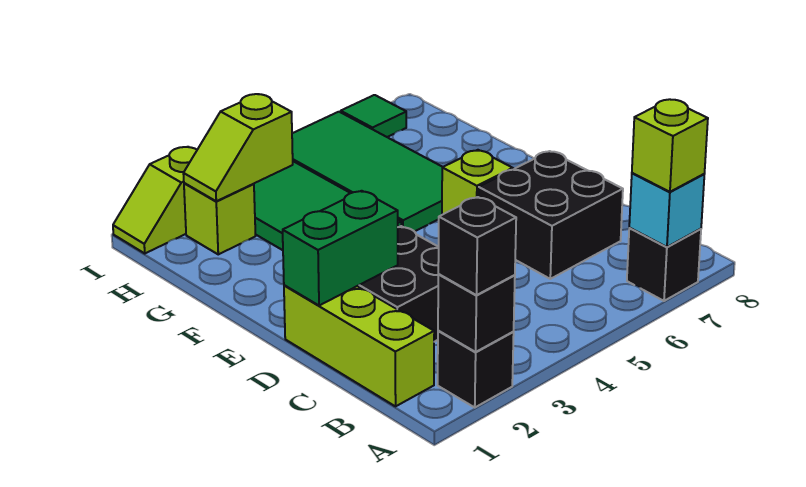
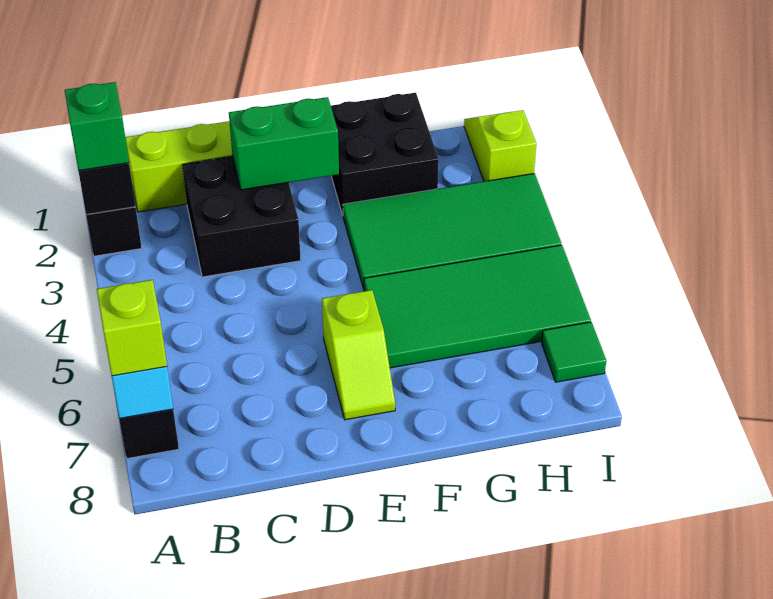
black 1x1 brick [438,197,516,295] -> green 1x1 brick [65,82,129,171]
black 2x2 brick [479,151,623,279] -> black 2x2 brick moved to [331,93,439,215]
green 1x2 brick [283,191,398,306] -> green 1x2 brick turned to [229,97,339,190]
lime 1x1 brick [184,183,255,254] -> none
lime 1x2 slope [183,94,293,201] -> none

